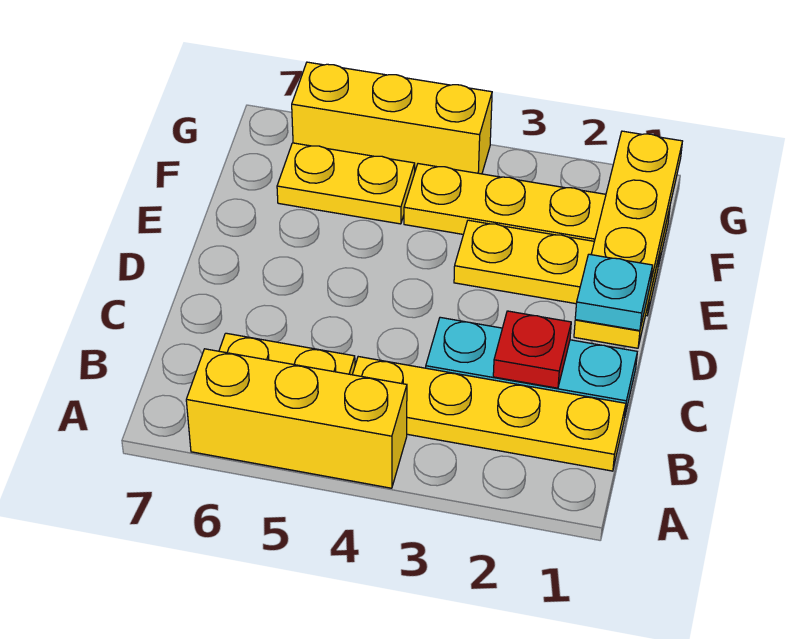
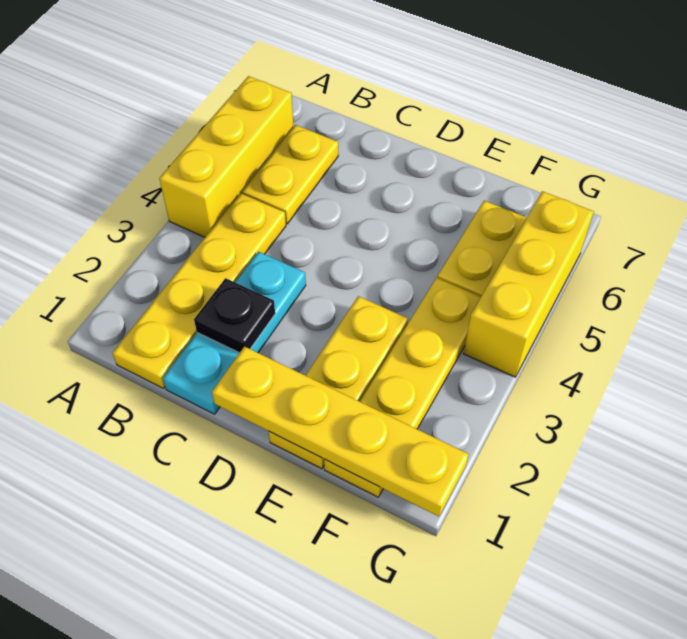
red 1x1 plate [493,311,571,388] -> black 1x1 plate [194,278,275,353]
cyan 1x1 plate [575,254,653,331] -> none

